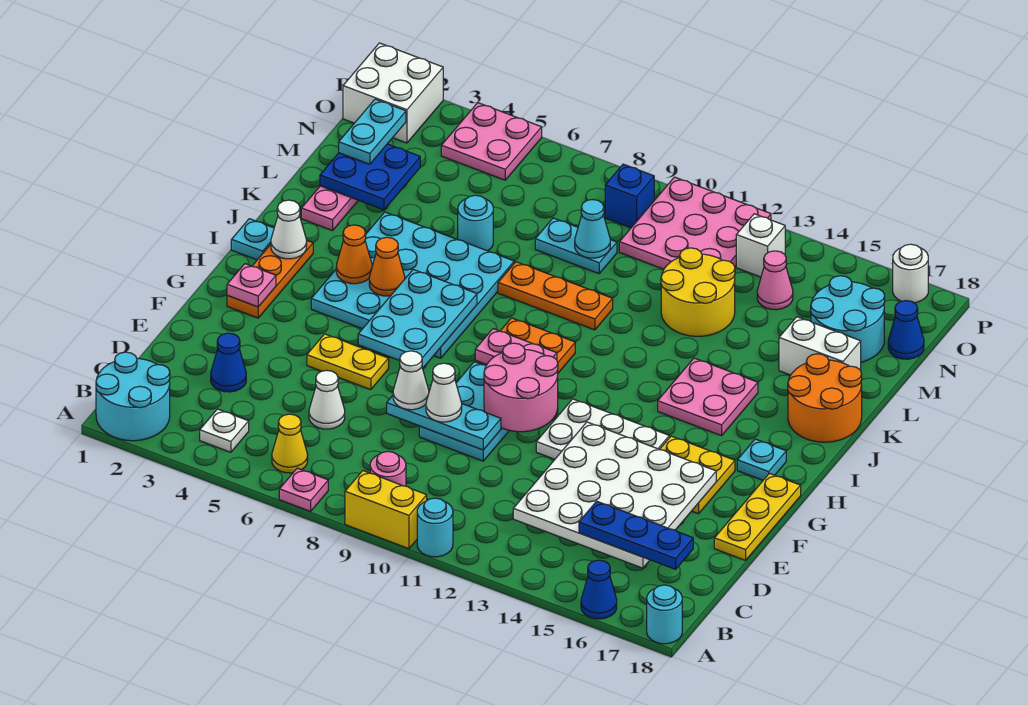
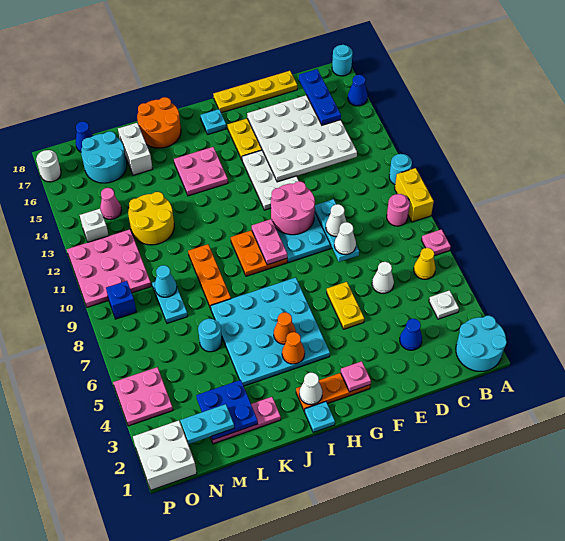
yellow 1x3 plate [714,473,801,560] -> yellow 1x4 plate [213,71,297,113]
cyan 2x3 plate [358,270,477,368] -> none

